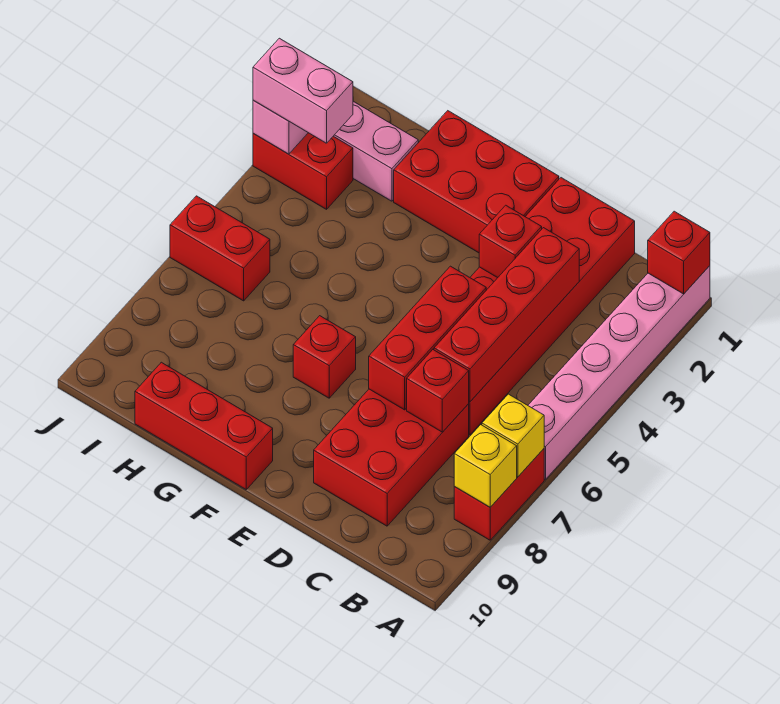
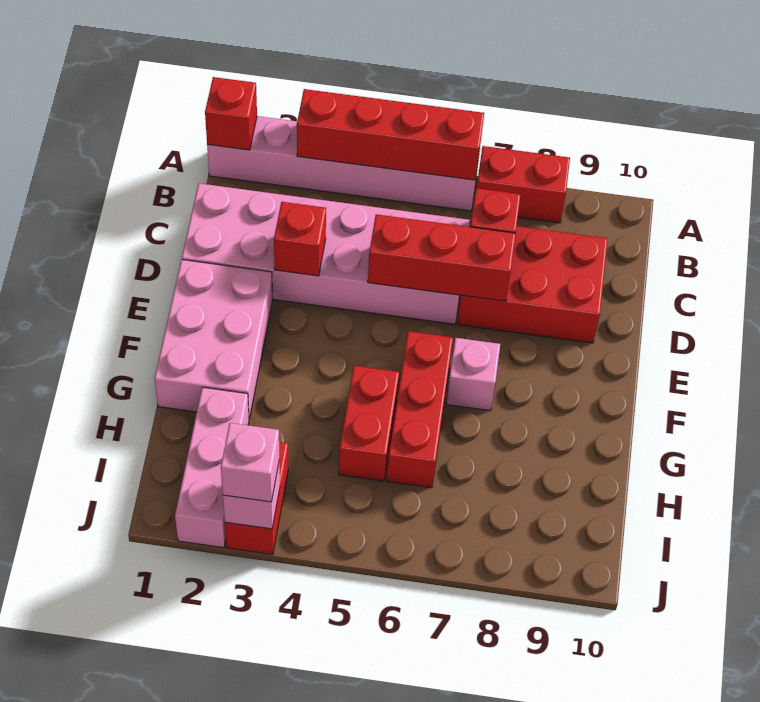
yellow 1x1 brick [482,394,544,477] -> none
yellow 1x1 brick [454,425,517,507] -> none
red 2x6 brick [469,178,635,435] -> pink 2x6 brick [182,183,470,324]
red 1x4 brick [434,228,579,402] -> red 1x4 brick moved to [297,89,484,180]
red 2x3 brick [394,111,559,253] -> pink 2x3 brick [155,260,273,419]
red 1x1 brick [293,316,356,398] -> pink 1x1 brick [446,338,500,411]
red 1x3 brick [135,362,273,489] -> red 1x3 brick moved to [387,331,453,488]
pink 1x2 brick [253,38,353,143] -> pink 1x1 brick [221,423,280,502]
red 1x2 brick [170,196,270,301] -> red 1x2 brick moved to [339,366,399,481]

